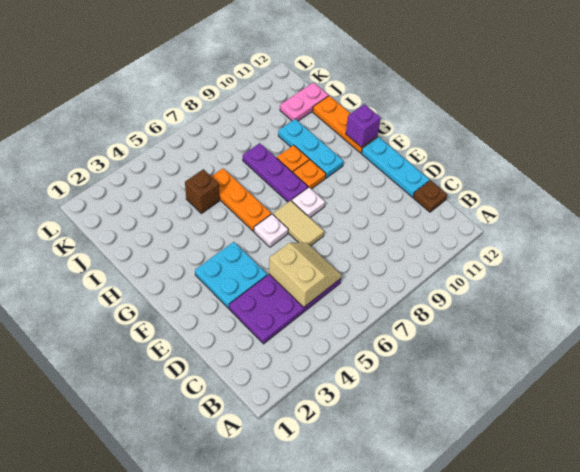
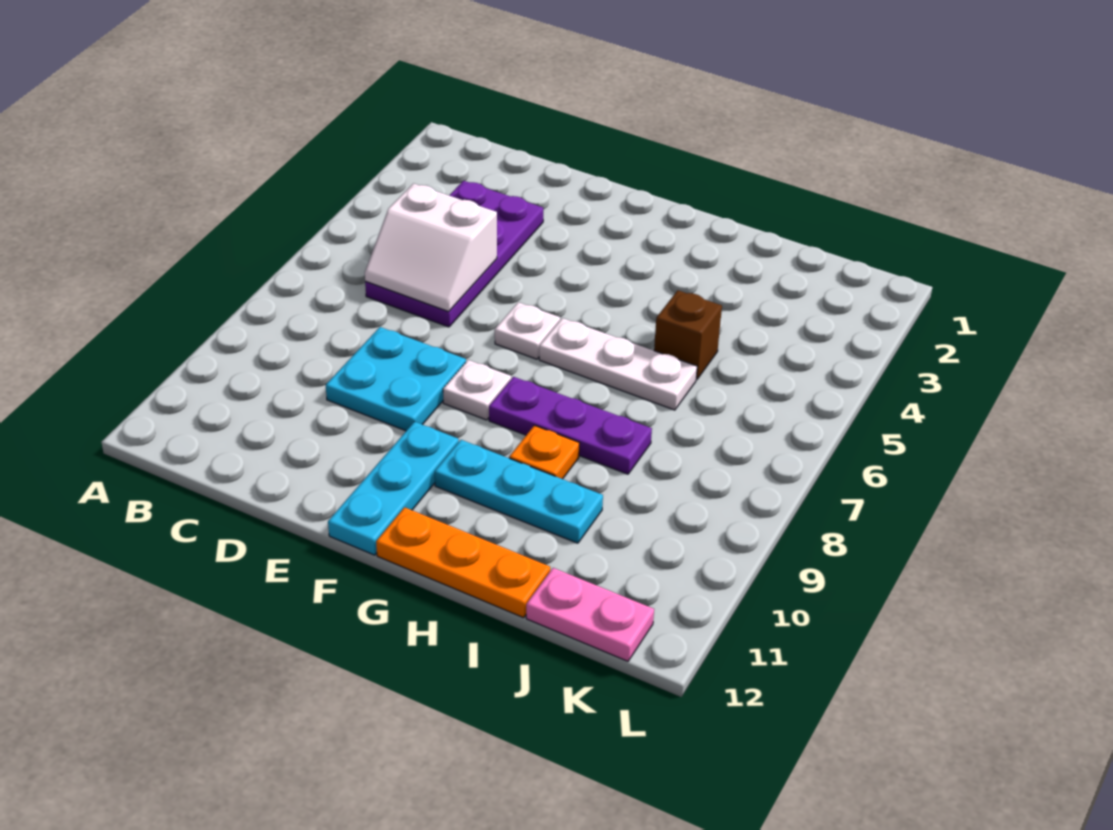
tan 2x2 slope [269,243,342,307] -> white 2x2 slope [365,183,497,312]
brown 1x1 plate [413,180,447,212] -> none
cyan 1x3 plate [362,137,429,197] -> cyan 1x3 plate turned to [328,422,459,555]
cyan 2x2 plate [195,242,267,308] -> cyan 2x2 plate moved to [326,327,466,431]
tan 1x2 tile [273,200,324,246] -> none
orange 1x3 plate [211,168,271,231] -> white 1x3 plate [539,318,697,410]
orange 1x1 plate [293,160,326,189] -> none
purple 1x1 brick [346,104,381,147] -> none
pink 1x2 plate [280,82,328,121] -> pink 1x2 plate turned to [526,568,654,661]

